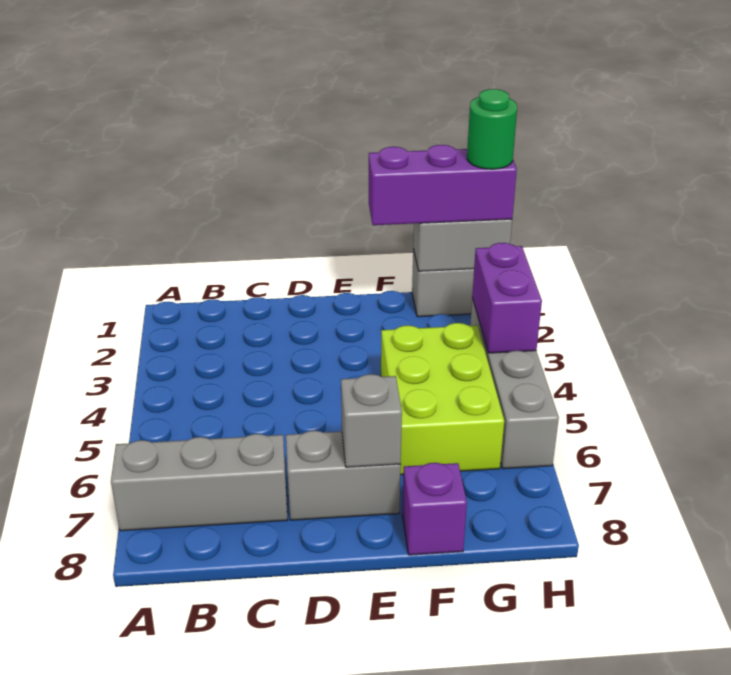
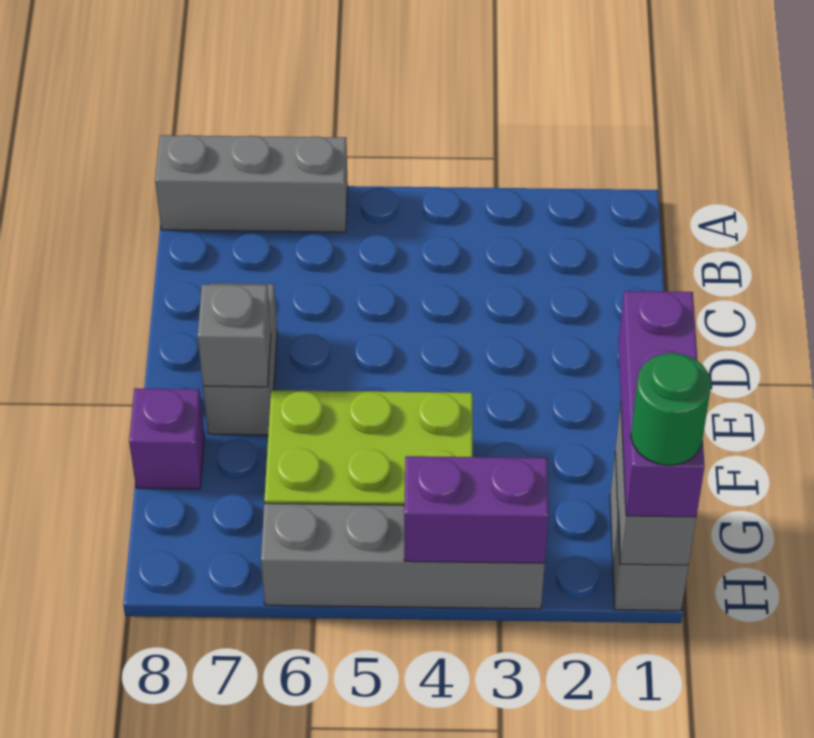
grey 1x3 brick [111,434,287,531] -> grey 1x3 brick turned to [155,135,348,232]

